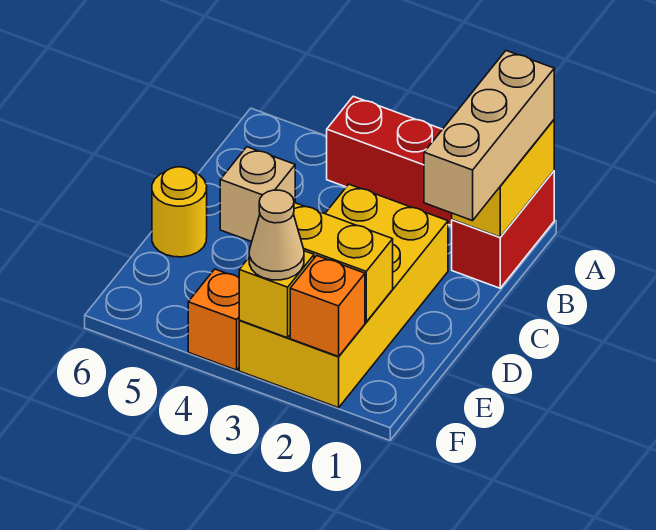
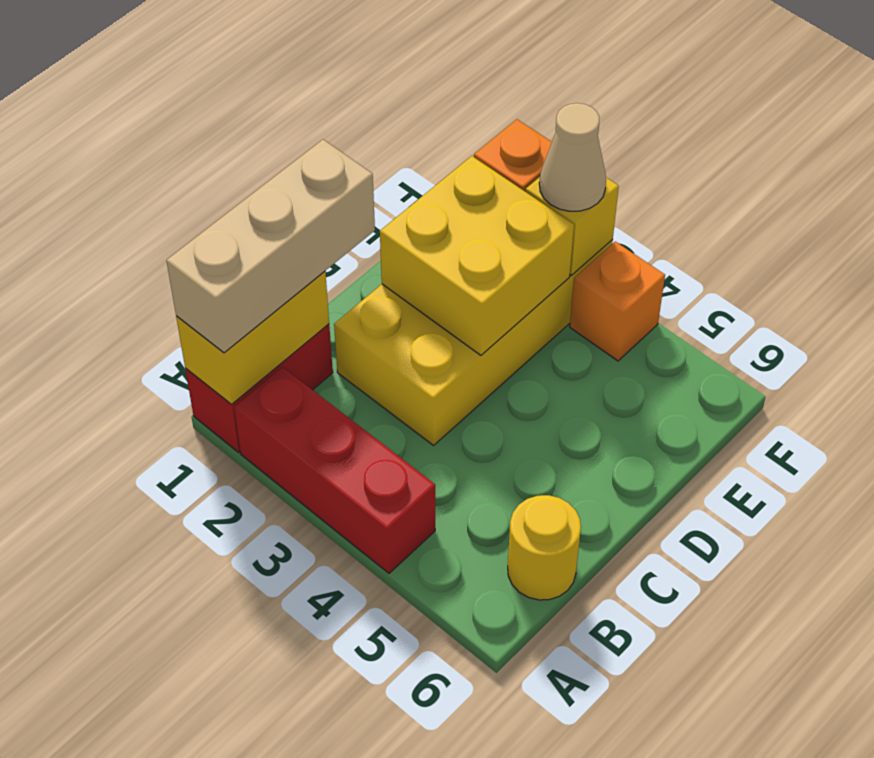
tan 1x1 brick [220,147,295,242] -> none
yellow 1x1 round brick [152,167,207,257] -> yellow 1x1 round brick moved to [508,495,581,600]
yellow 1x2 brick [293,203,393,322] -> yellow 2x2 brick [380,156,574,355]

